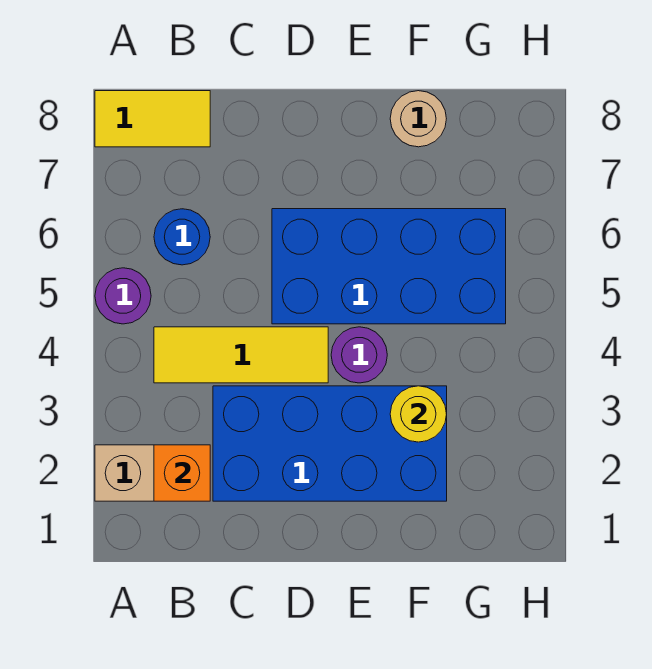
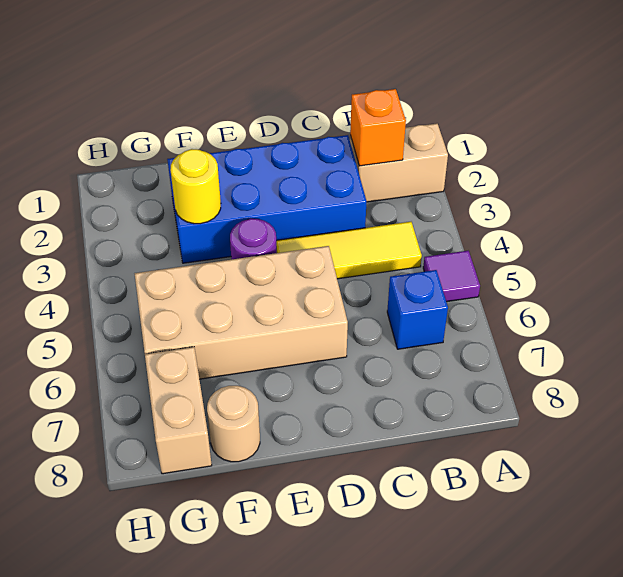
purple 1x1 round brick [95,268,151,324] -> purple 1x1 tile [423,251,480,302]
yellow 1x2 tile [95,91,210,147] -> none
blue 1x1 round brick [154,209,210,265] -> blue 1x1 brick [387,270,448,349]
blue 2x4 brick [272,209,506,324] -> tan 2x4 brick [135,246,348,379]
none -> tan 1x2 brick [145,347,212,474]

